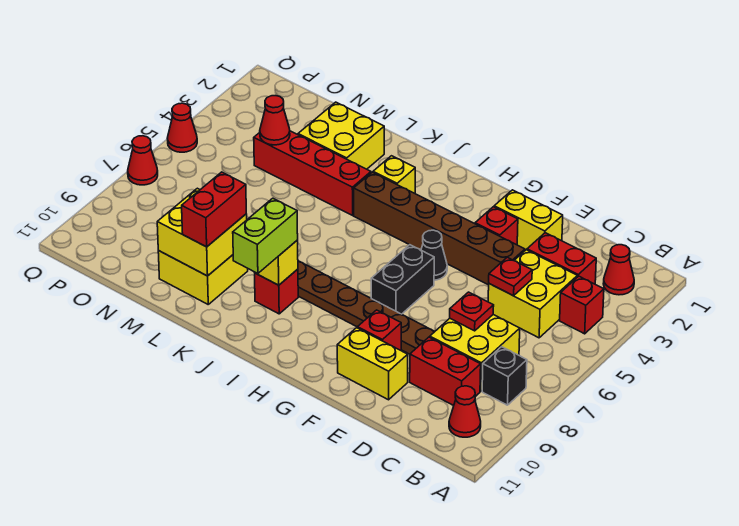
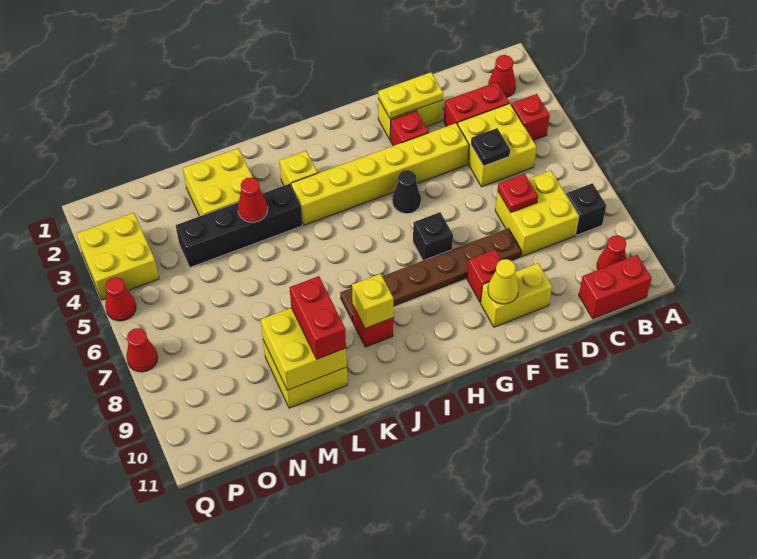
red 1x2 brick [410,337,481,406] -> red 1x2 brick moved to [579,255,652,319]
red 1x1 plate [489,257,532,296] -> black 1x1 plate [471,128,510,166]
none -> yellow 1x2 plate [378,72,443,119]
brown 1x6 brick [354,172,525,285] -> yellow 1x6 brick [291,123,469,225]
none -> yellow 1x1 cone [488,259,519,304]
black 1x2 brick [371,245,434,314] -> black 1x1 brick [413,212,453,260]
lime 1x2 brick [233,198,298,273] -> none
red 1x4 brick [254,131,371,215] -> black 1x4 brick [176,184,302,267]
red 1x1 cone [260,96,290,145] -> red 1x1 cone moved to [238,177,268,222]
none -> yellow 2x2 brick [76,213,159,300]

